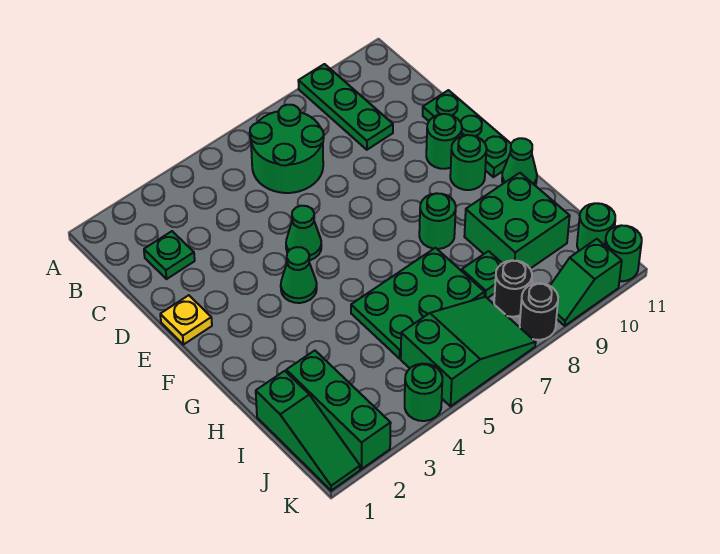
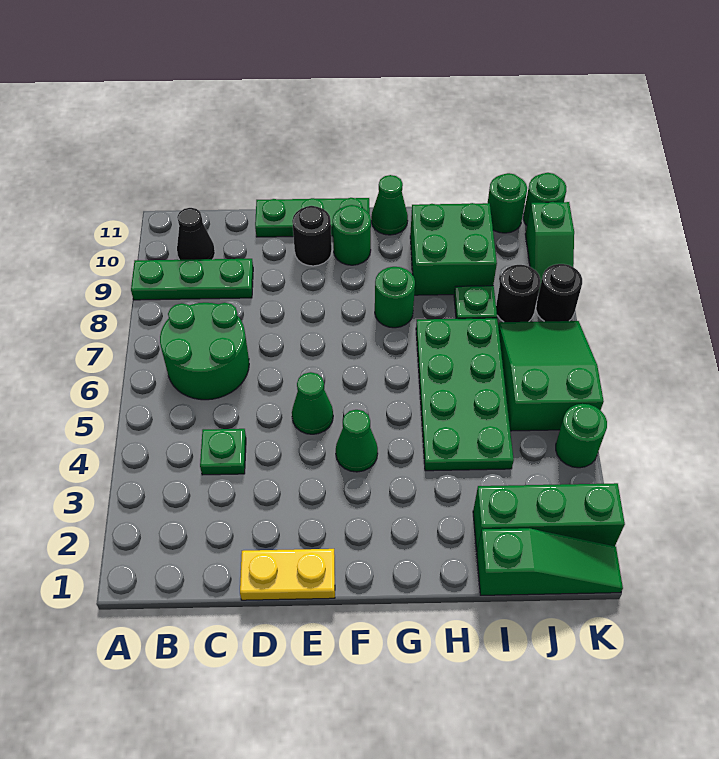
none -> black 1x1 cone [177,208,215,260]
green 1x1 plate [144,231,195,279] -> green 1x1 plate moved to [200,429,246,475]
yellow 1x1 plate [160,295,212,345] -> yellow 1x2 plate [240,549,335,600]
green 1x1 round brick [426,114,462,169] -> black 1x1 round brick [292,206,332,266]
green 2x3 plate [351,248,484,359] -> green 2x4 plate [416,318,514,471]

